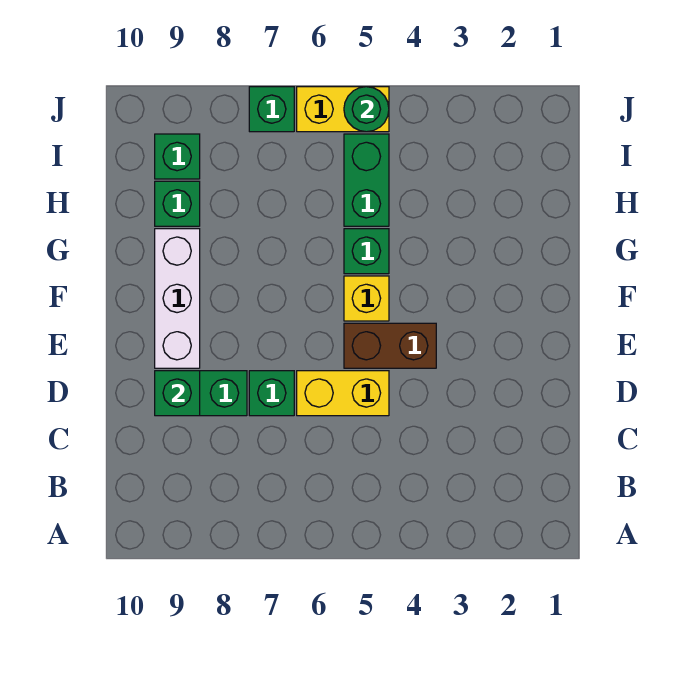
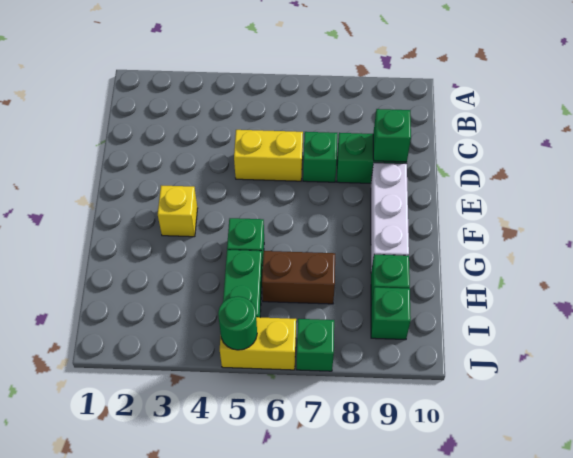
brown 1x2 brick [344,323,436,368] -> brown 1x2 brick moved to [262,251,335,304]
yellow 1x1 brick [344,276,389,321] -> yellow 1x1 brick moved to [158,185,198,237]

